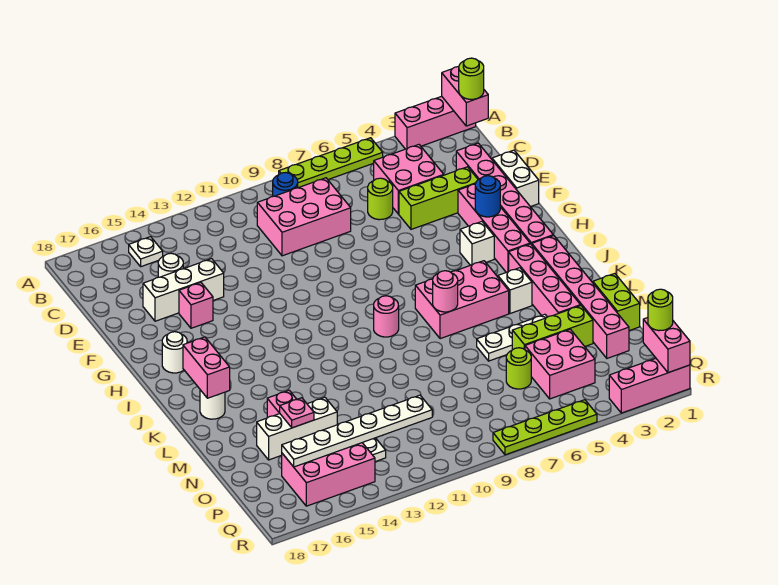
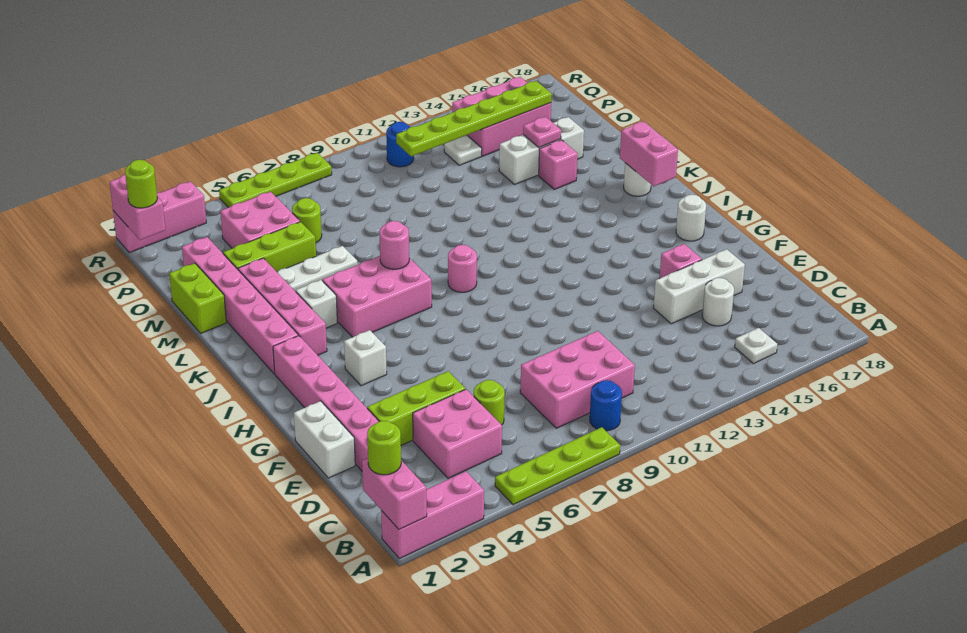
pink 1x4 brick [458,184,530,272] -> none
blue 1x1 round brick [475,176,500,217] -> blue 1x1 round brick moved to [386,122,414,167]
white 1x6 plate [282,395,432,467] -> lime 1x6 plate [396,81,552,156]

